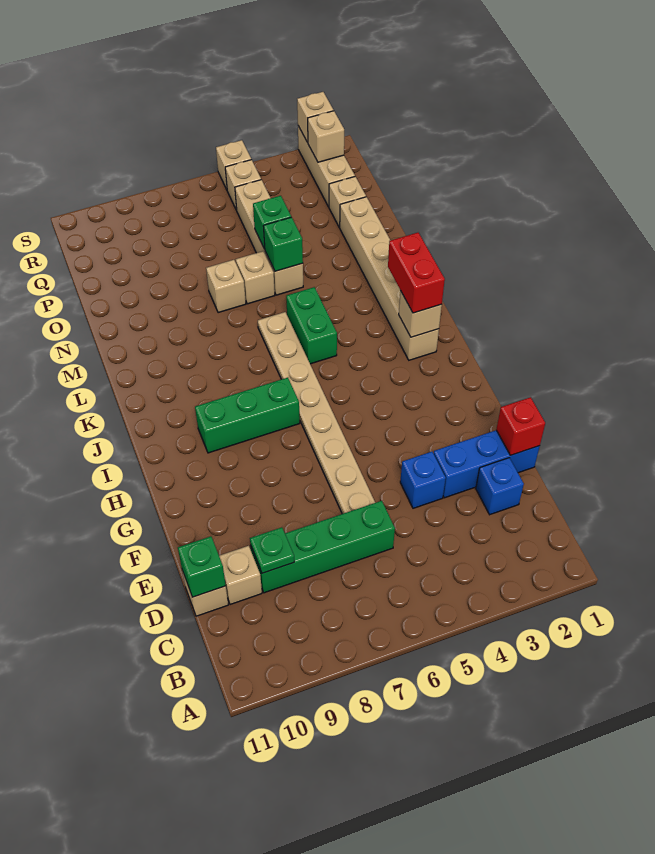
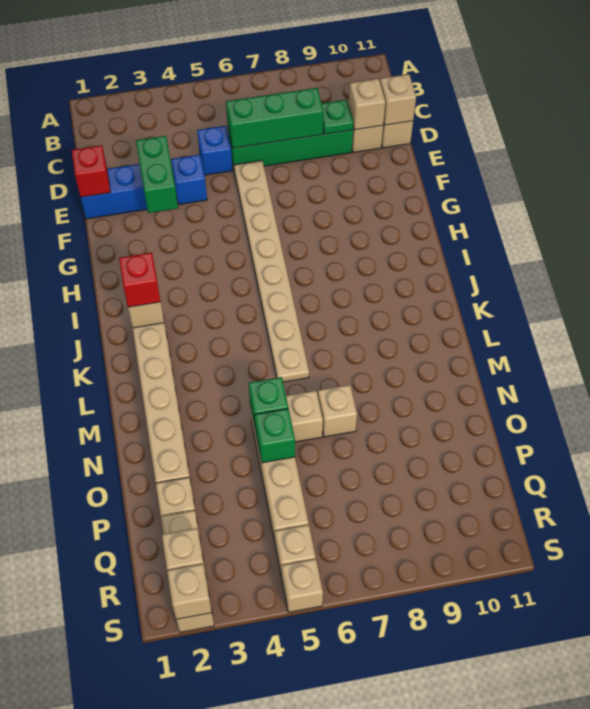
blue 1x1 brick [476,458,524,515] -> blue 1x1 brick moved to [197,126,233,175]
none -> tan 1x1 brick [349,79,385,130]
green 1x1 brick [178,536,226,597] -> tan 1x1 brick [380,74,416,125]
green 1x3 brick [195,378,300,453] -> green 1x3 brick moved to [226,88,323,148]
red 1x2 brick [388,233,445,313] -> red 1x1 brick [119,252,161,307]
green 1x2 brick [286,287,337,364] -> green 1x2 brick moved to [136,136,178,213]

